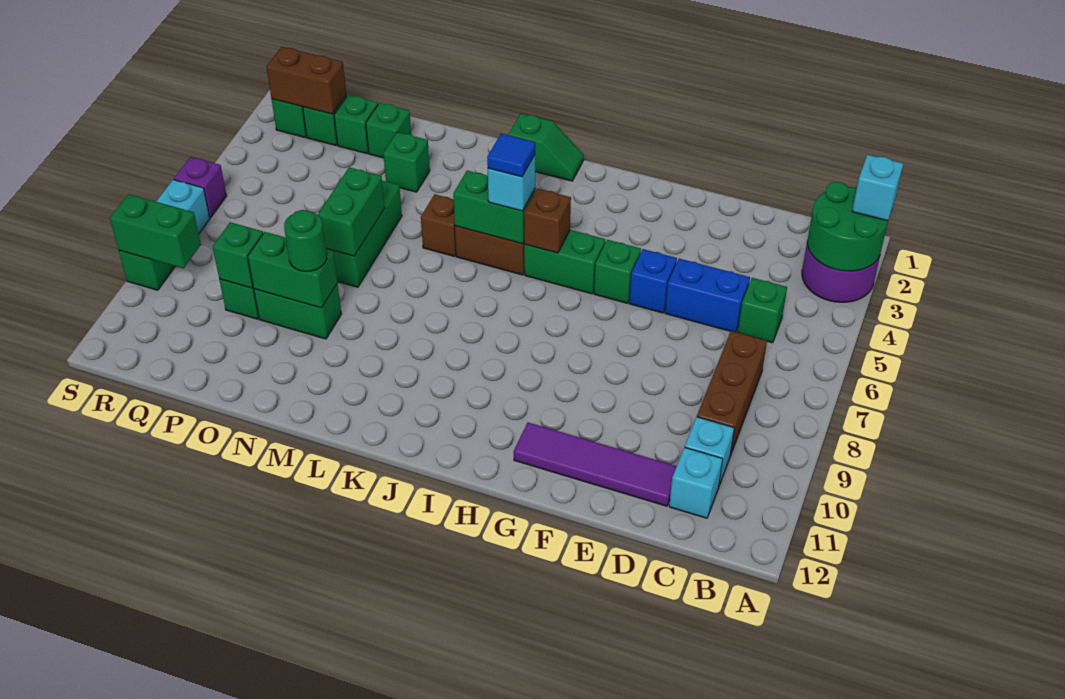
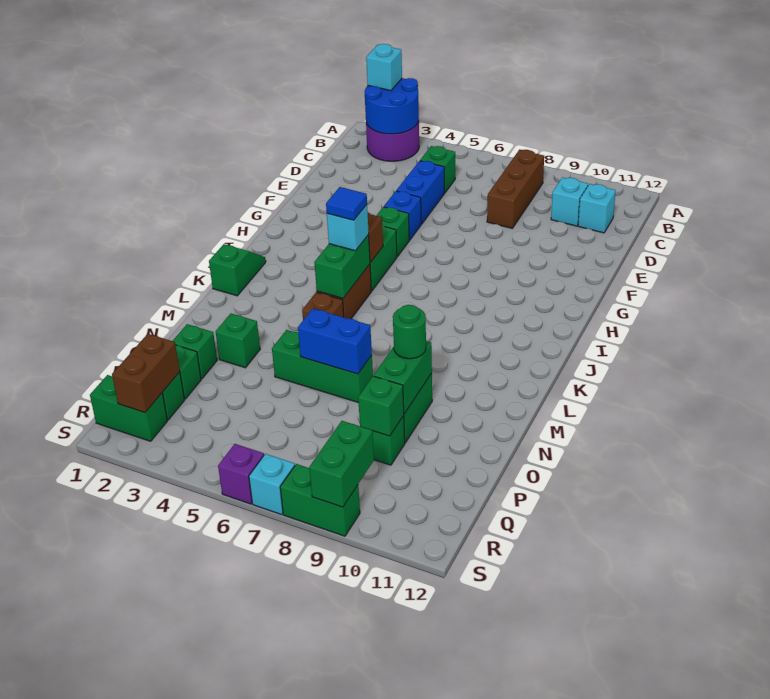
green 2x2 round brick [807,182,888,271] -> blue 2x2 round brick [365,78,419,134]
brown 1x3 brick [697,331,767,456] -> brown 1x3 brick turned to [487,150,544,228]
purple 1x4 tile [514,423,677,506] -> none
green 1x2 brick [318,167,384,256] -> blue 1x2 brick [298,309,372,374]

